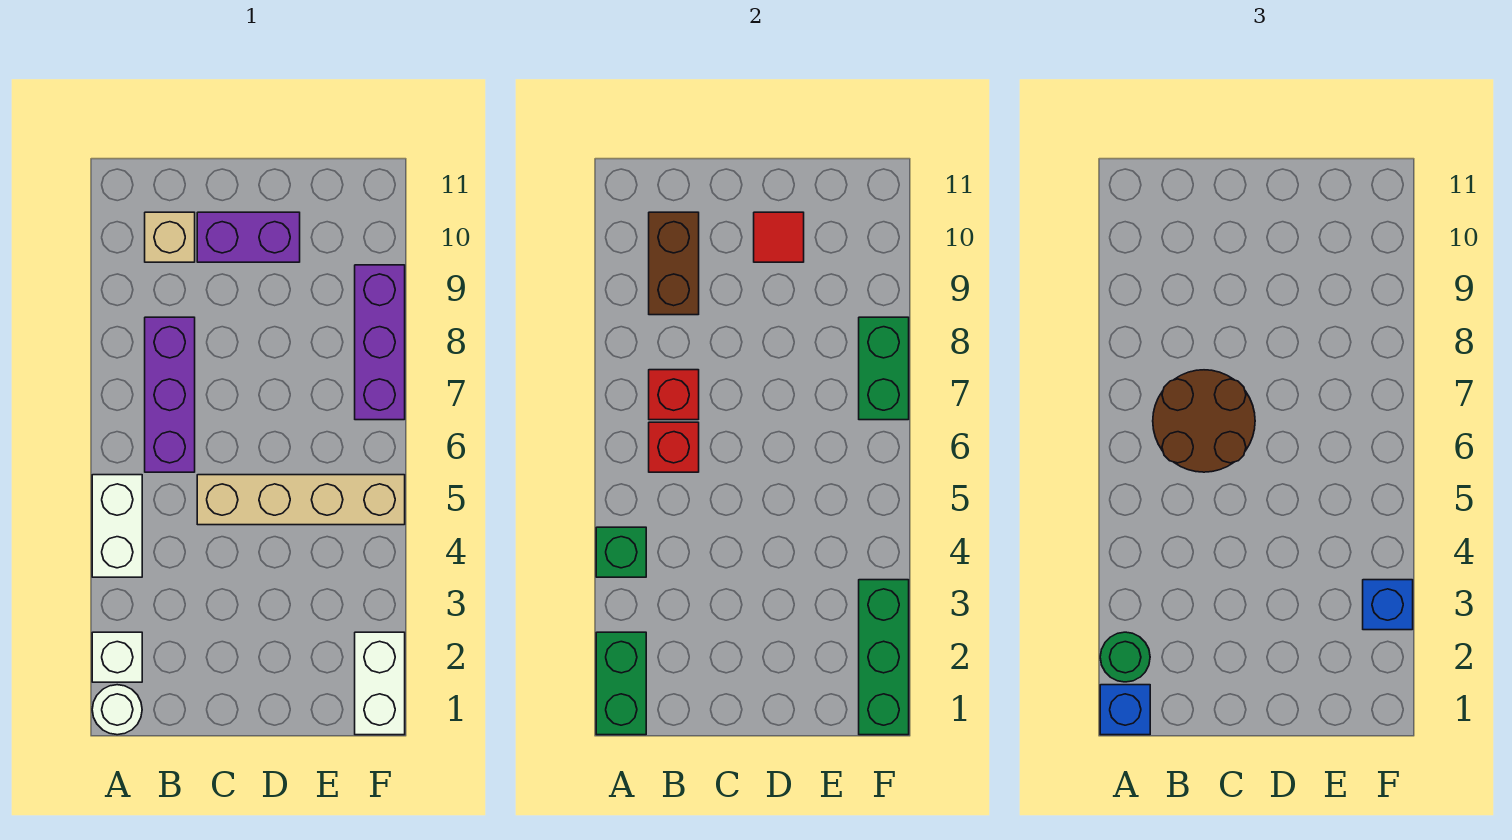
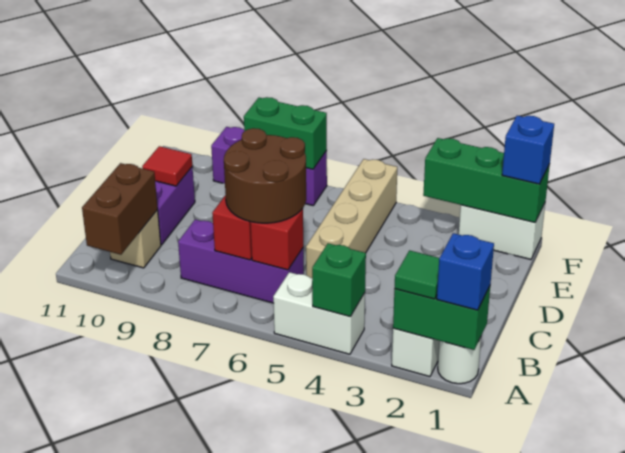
green 1x1 round brick [1100,632,1150,682] -> green 1x1 tile [394,250,439,299]
brown 1x2 brick [649,212,699,315] -> brown 1x2 brick turned to [82,163,158,255]
blue 1x1 brick [1363,580,1413,630] -> blue 1x1 brick moved to [502,116,554,184]

